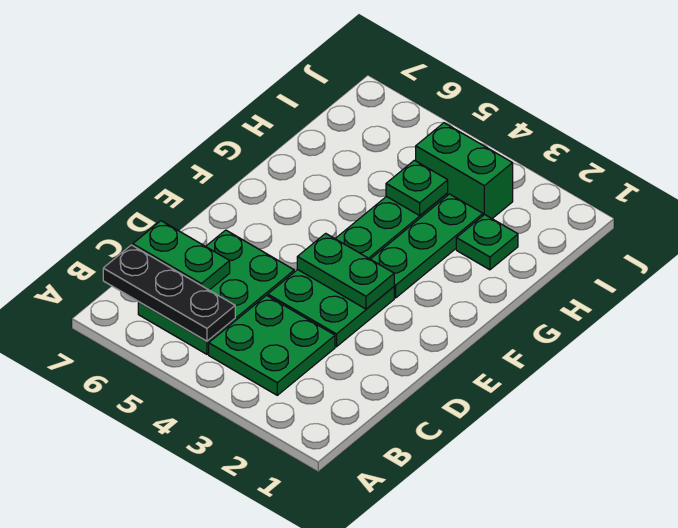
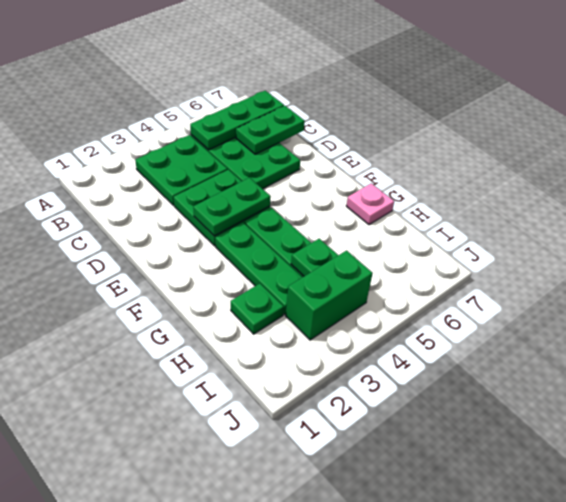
black 1x3 plate [103,245,235,341] -> green 1x3 plate [190,91,284,150]
none -> pink 1x1 plate [346,183,394,225]

